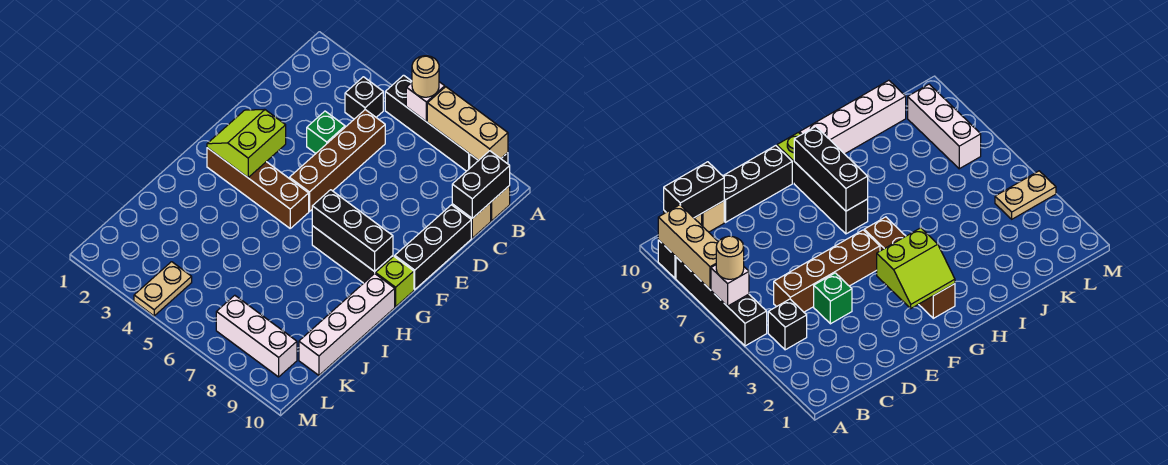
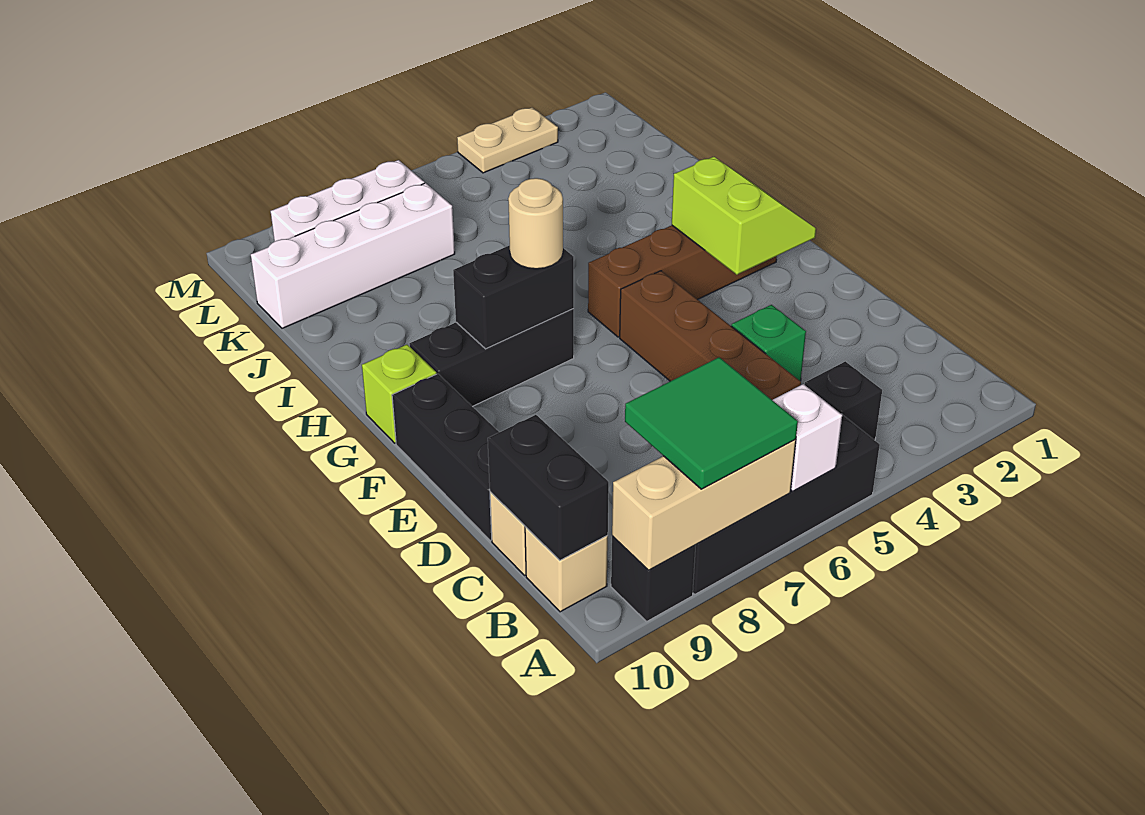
tan 1x1 round brick [412,56,439,97] -> tan 1x1 round brick moved to [508,178,563,269]
none -> green 2x2 tile [625,357,798,489]
black 1x3 brick [312,190,393,272] -> black 1x2 brick [453,245,574,349]
white 1x4 brick [299,274,395,375] -> white 1x4 brick turned to [251,183,455,328]
tan 1x2 plate [134,262,192,316] -> tan 1x2 plate turned to [457,108,558,173]

